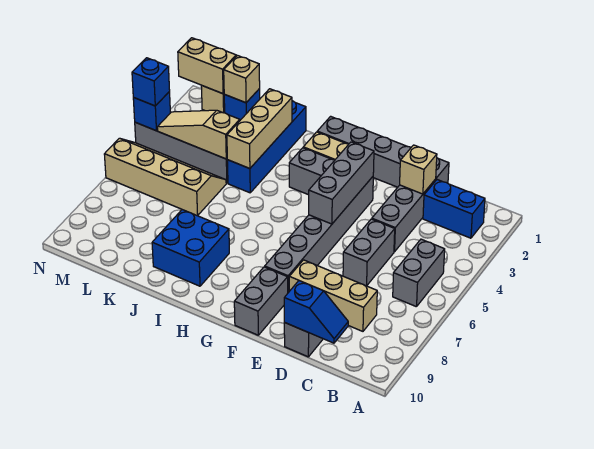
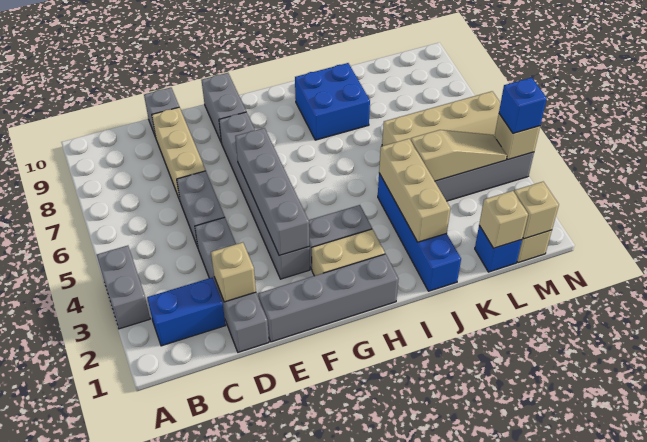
grey 1x2 brick [393,239,445,307] -> grey 1x2 brick moved to [97,246,150,329]
tan 1x3 brick [289,260,377,331] -> tan 1x3 brick turned to [152,107,206,200]
blue 1x2 slope [284,281,348,343] -> none
grey 1x3 brick [309,142,374,224] -> grey 1x4 brick [235,128,309,256]
tan 1x2 brick [178,38,236,94] -> tan 1x1 brick [514,182,559,239]
blue 1x1 brick [133,92,170,131] -> tan 1x1 brick [495,114,540,160]

